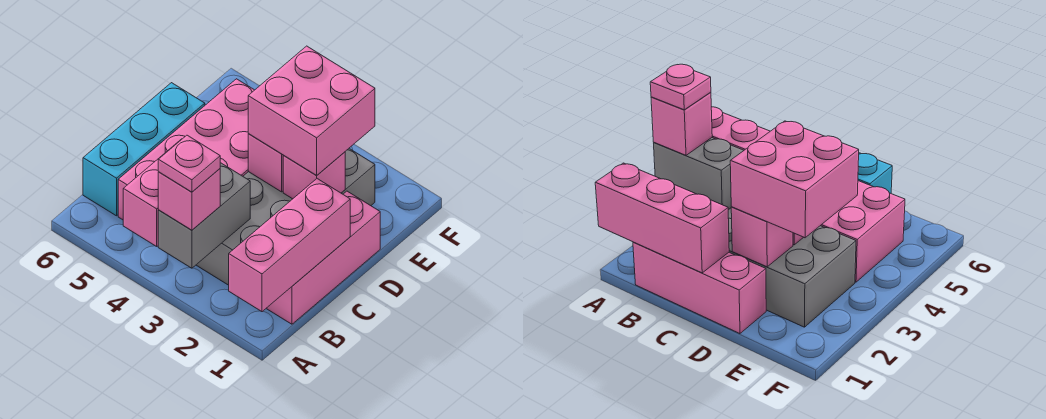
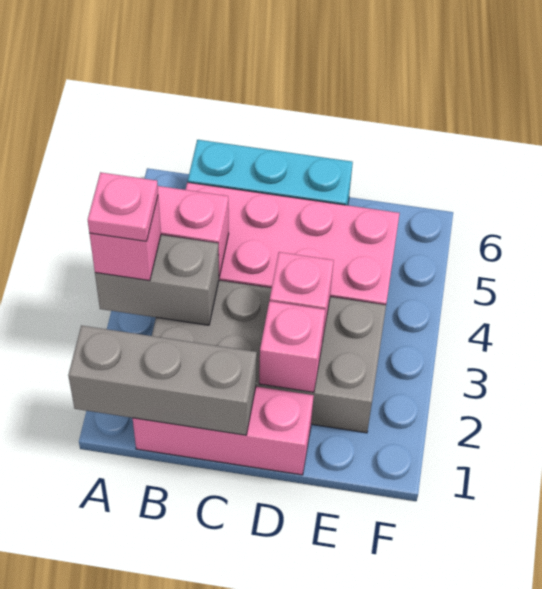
pink 1x3 brick [229,179,350,312] -> grey 1x3 brick [68,325,257,435]
pink 2x2 brick [248,46,375,176] -> none

